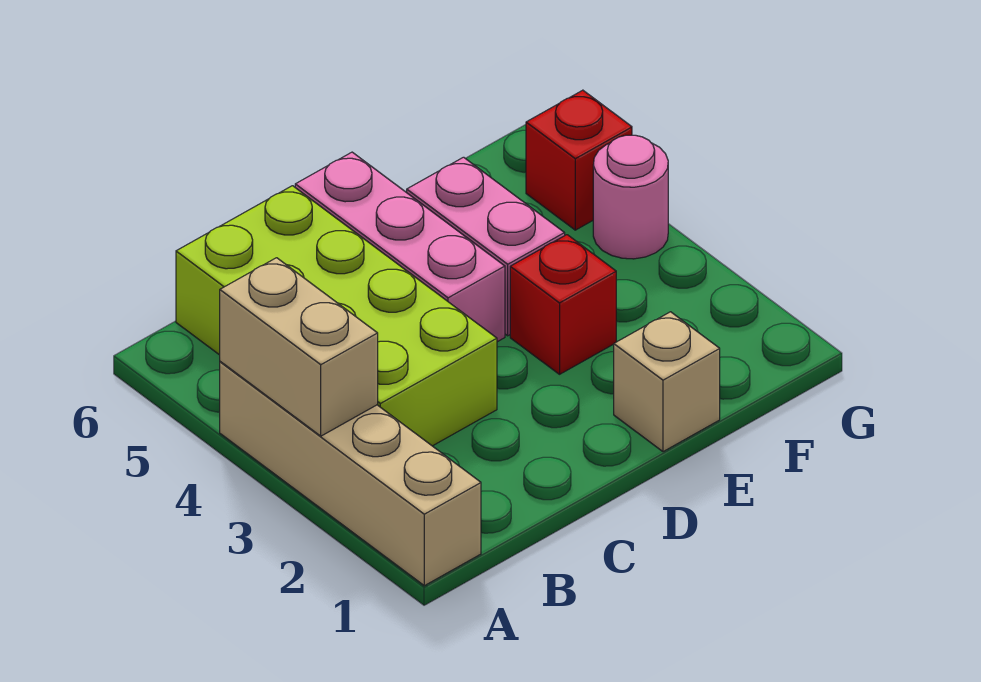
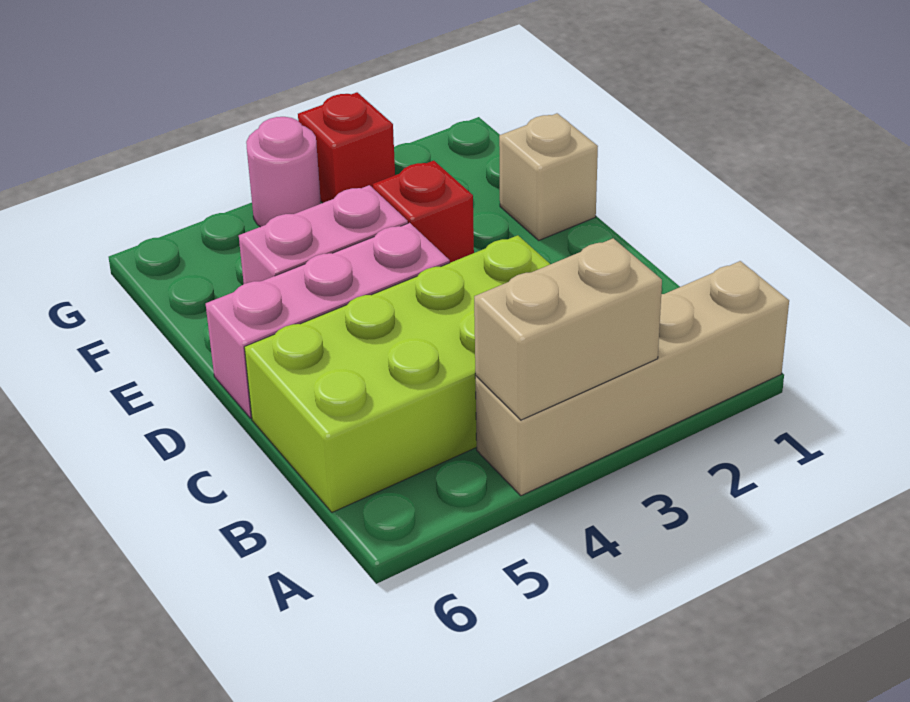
red 1x1 brick [526,90,632,230] -> red 1x1 brick moved to [298,92,395,203]

